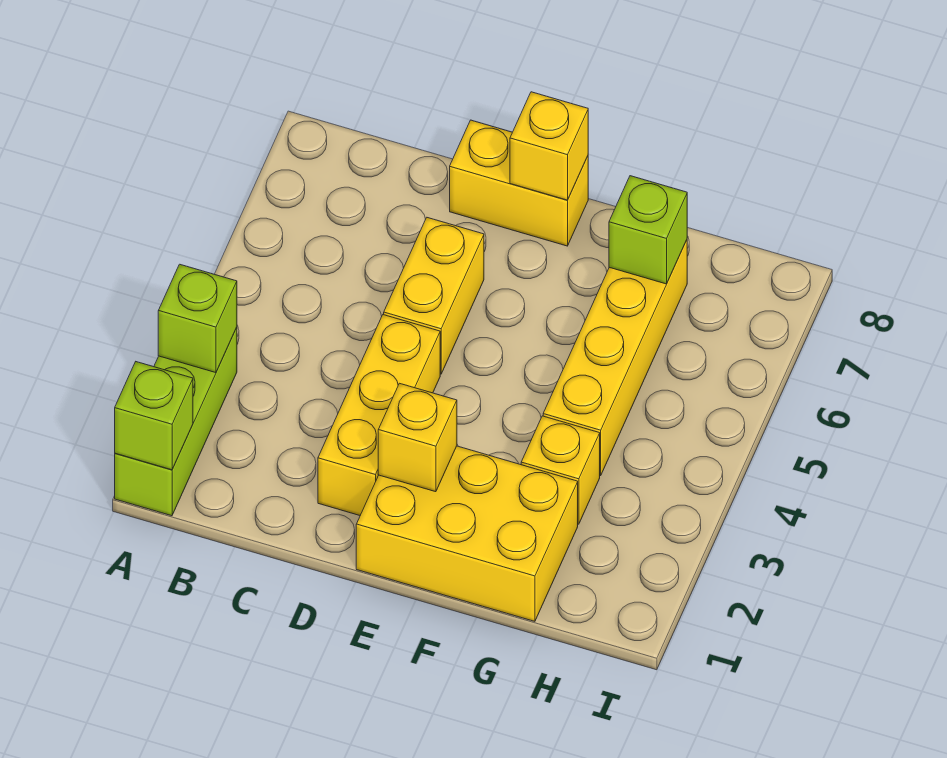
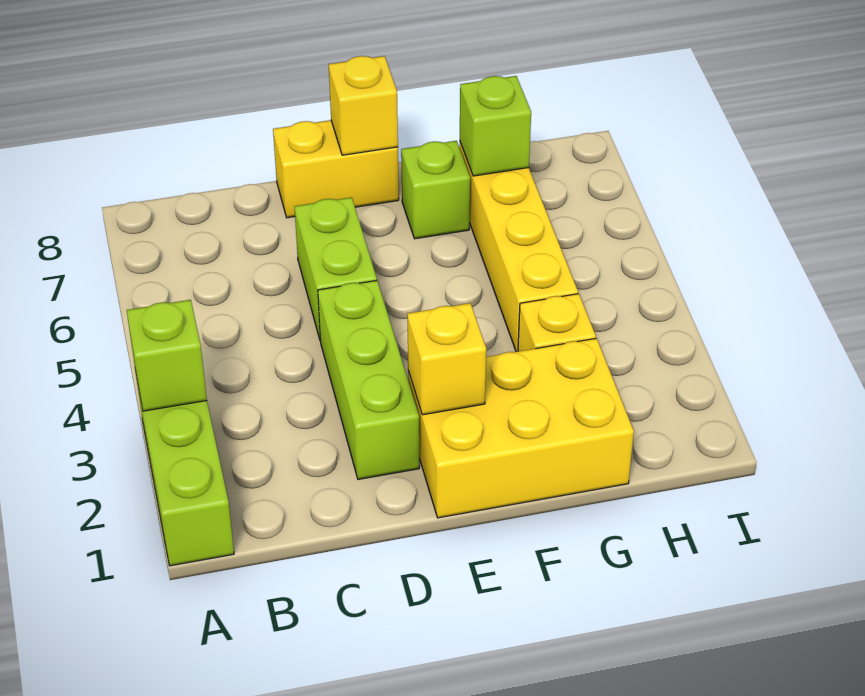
lime 1x1 brick [115,362,193,470] -> lime 1x1 brick moved to [401,141,470,239]
yellow 1x3 brick [318,315,440,515] -> lime 1x3 brick [318,280,419,479]
yellow 1x2 brick [384,218,484,374] -> lime 1x2 brick [294,197,377,339]

